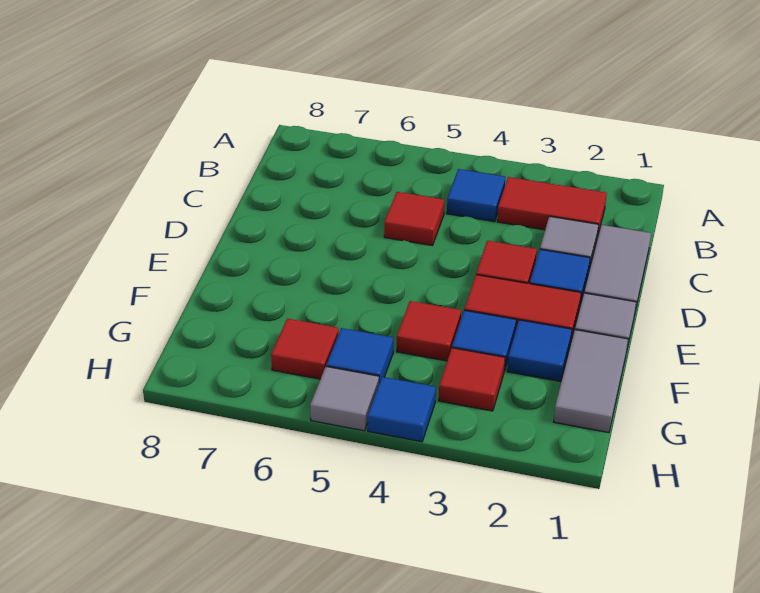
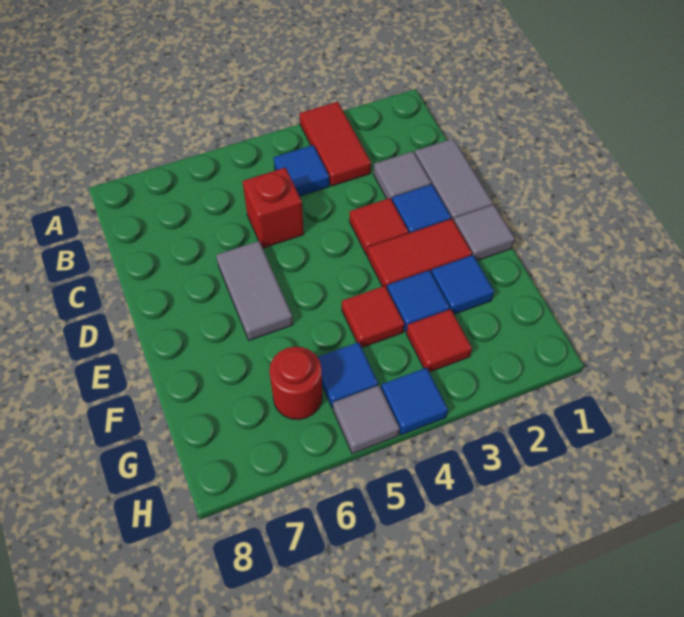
red 1x2 tile [497,177,607,237] -> red 1x2 tile turned to [300,102,371,186]
red 1x1 tile [384,192,444,245] -> red 1x1 brick [243,168,304,248]
grey 1x2 tile [554,330,628,433] -> grey 1x2 tile moved to [216,241,293,340]
red 1x1 tile [271,318,339,379] -> red 1x1 round brick [269,347,322,420]

